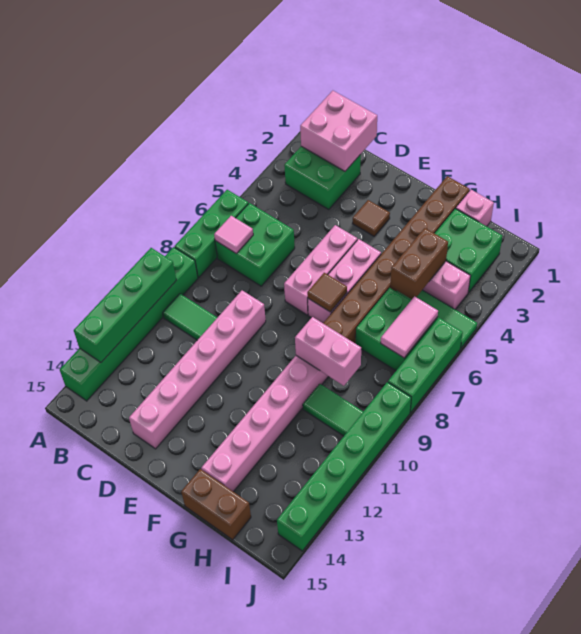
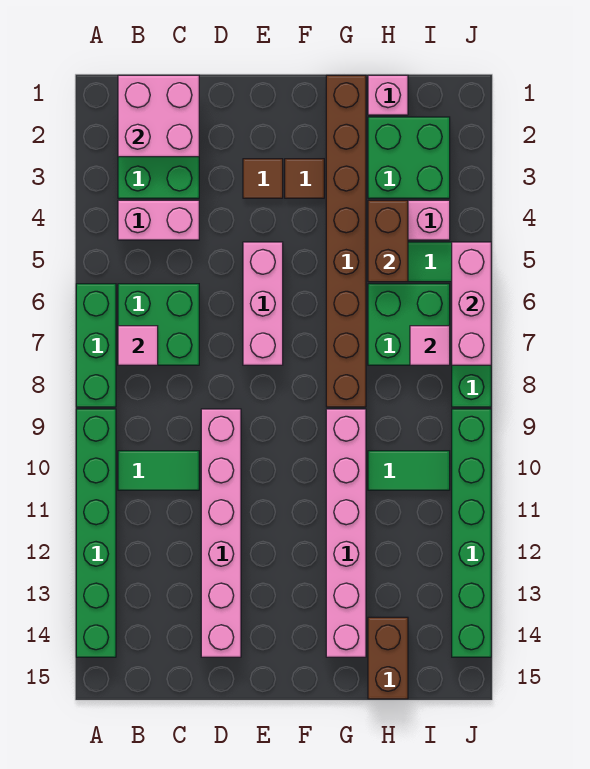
green 1x4 brick [74,248,176,362] -> none
pink 1x3 brick [308,239,381,323] -> pink 1x3 brick moved to [452,242,491,365]
brown 1x1 tile [307,273,347,312] -> brown 1x1 tile moved to [285,159,324,198]
pink 1x2 brick [295,317,361,386] -> pink 1x2 brick moved to [118,200,199,240]
brown 1x2 brick [181,469,251,540] -> brown 1x2 brick turned to [368,617,408,699]
pink 1x2 tile [381,296,438,358] -> pink 1x1 tile [410,326,450,365]

